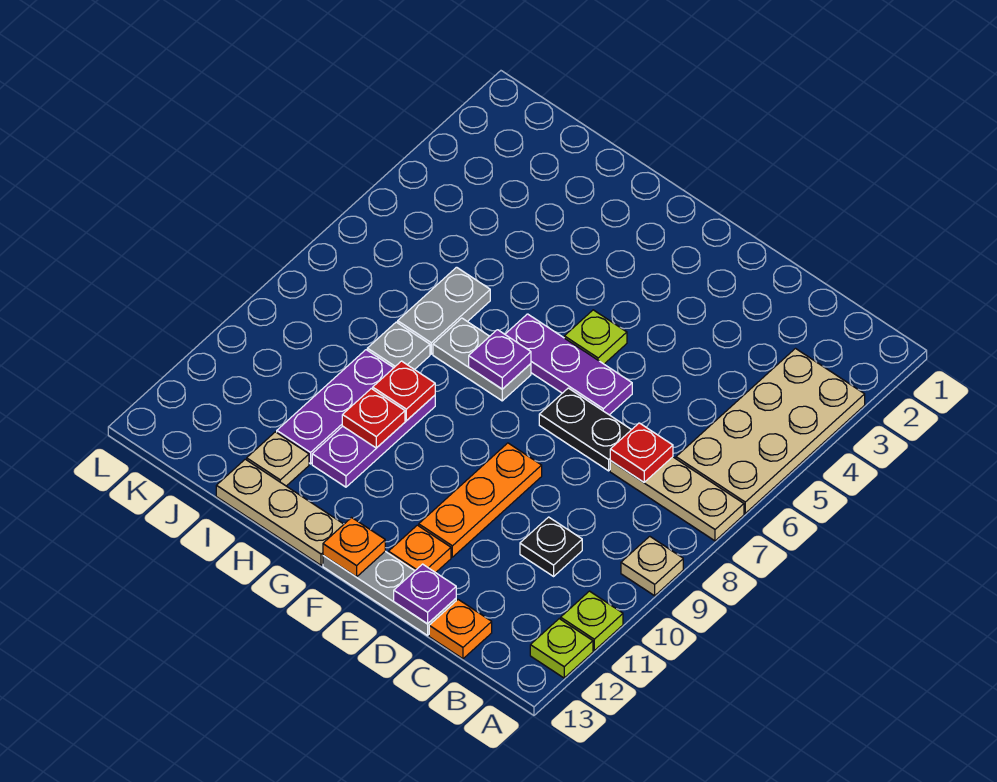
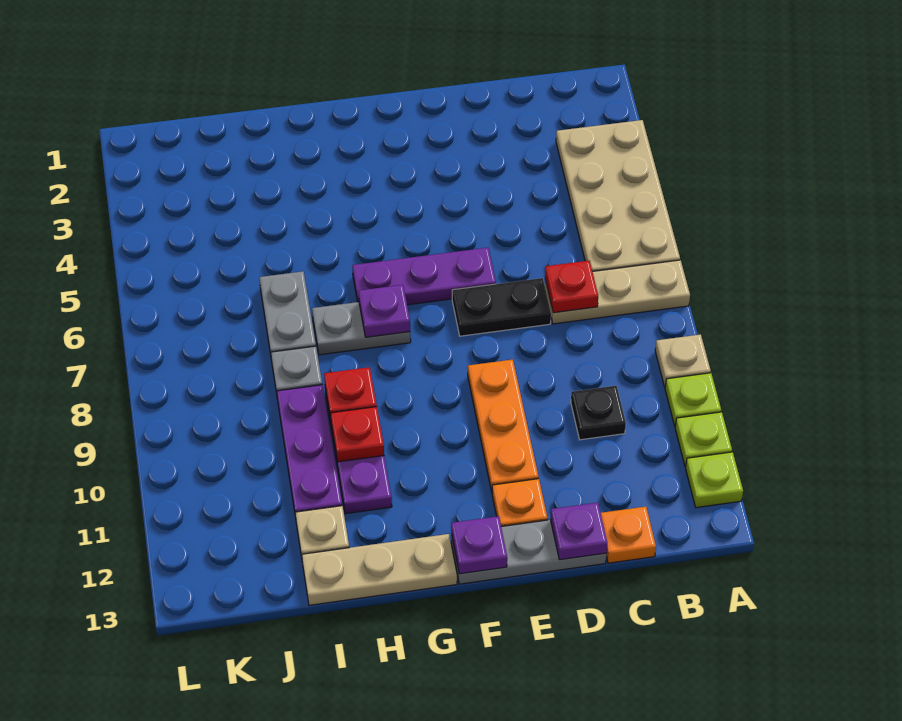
lime 1x1 plate [564,310,627,364] -> lime 1x1 plate moved to [665,373,721,426]
orange 1x1 plate [323,518,385,577] -> purple 1x1 plate [451,516,507,574]

